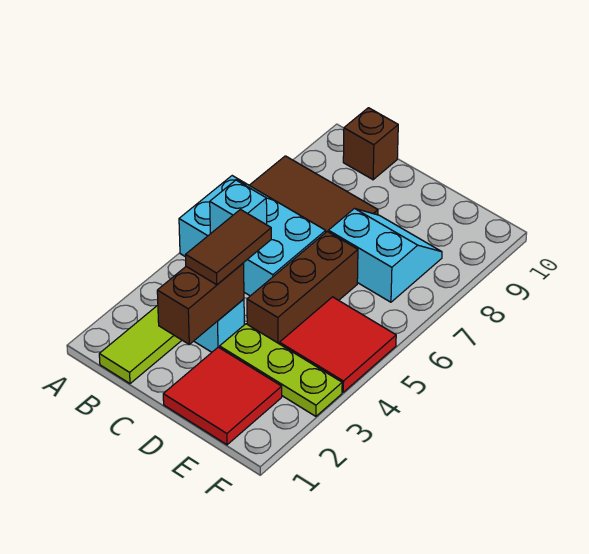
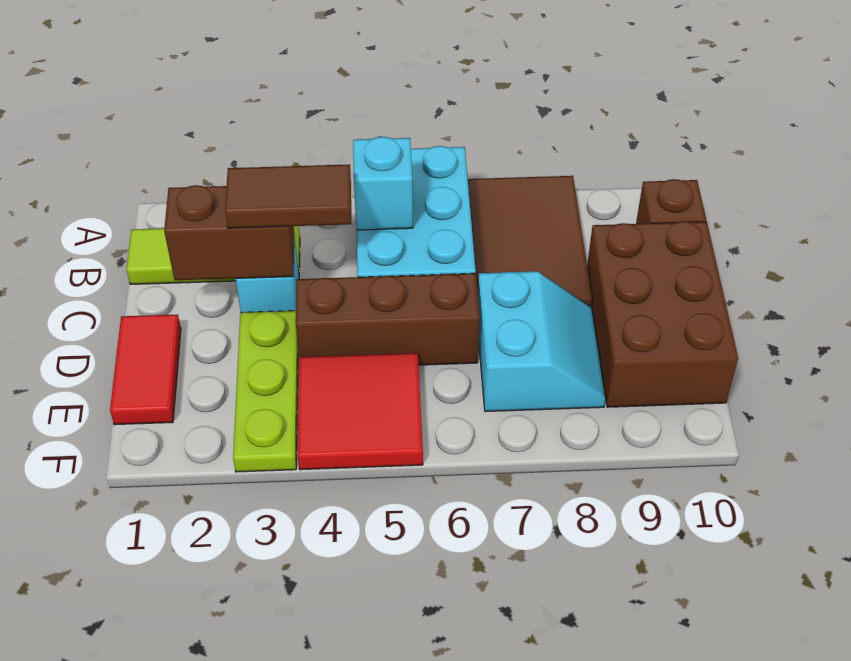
none -> brown 2x3 brick [587,221,738,407]
red 2x2 tile [163,347,282,445] -> red 1x2 tile [110,314,181,425]

